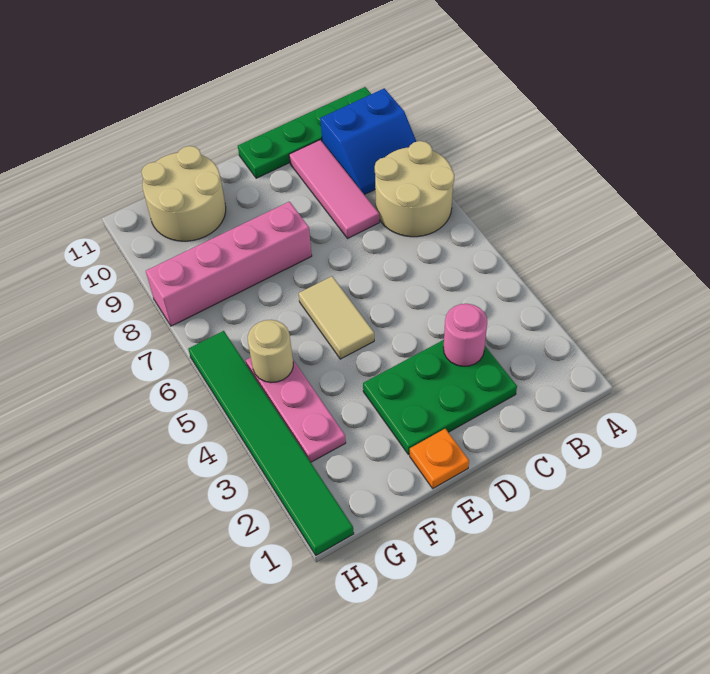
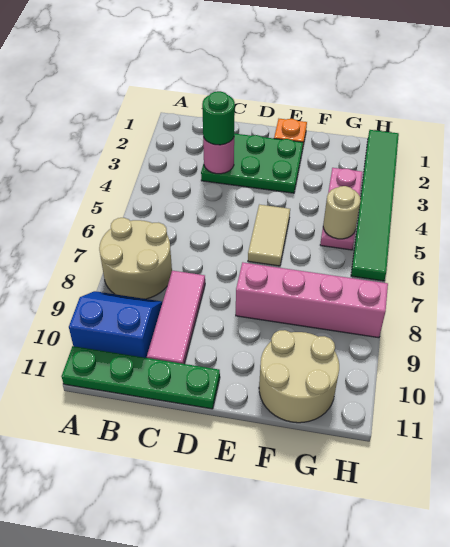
none -> green 1x1 round brick [202,91,235,145]

